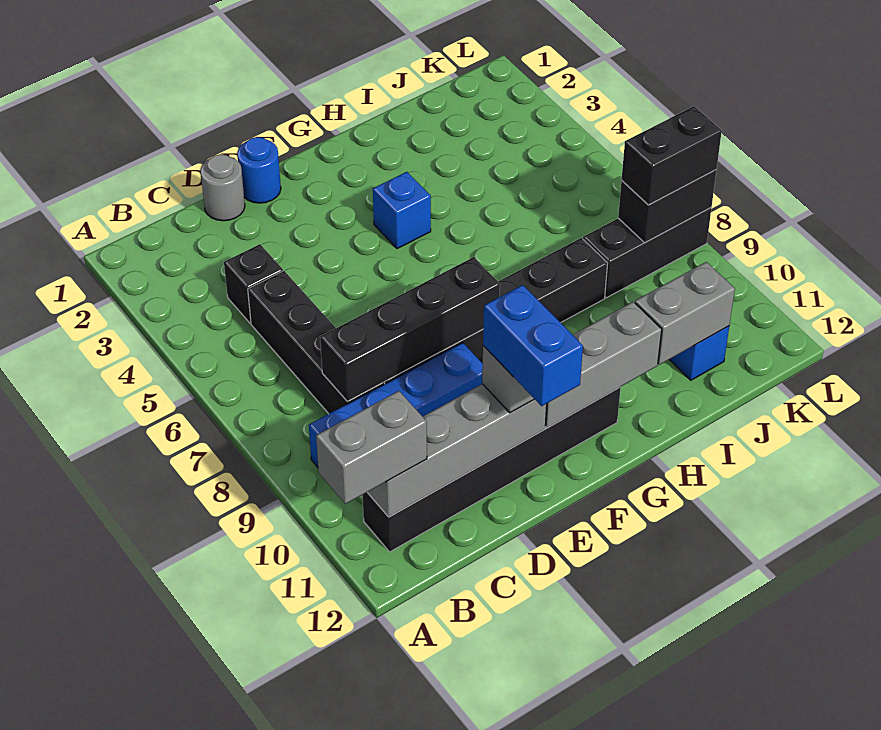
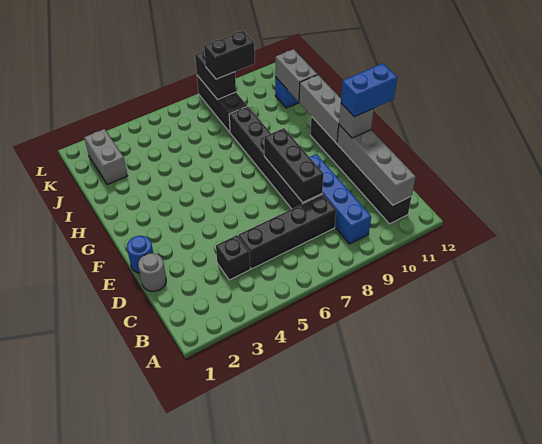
grey 1x2 brick [316,391,427,504] -> grey 1x2 brick moved to [84,129,128,185]
black 1x4 brick [320,257,500,401] -> black 1x3 brick [264,128,324,202]
blue 1x1 brick [373,172,431,249] -> none
black 1x2 brick [622,106,722,205] -> black 1x2 brick turned to [204,31,255,79]

